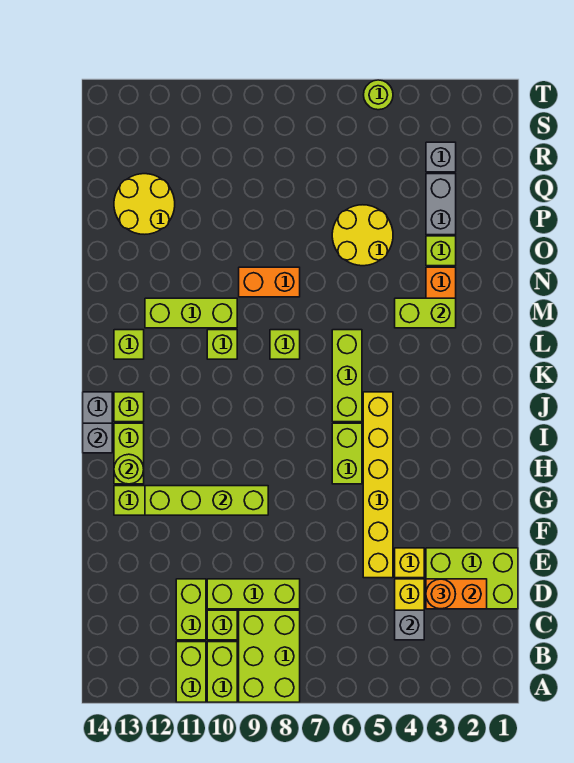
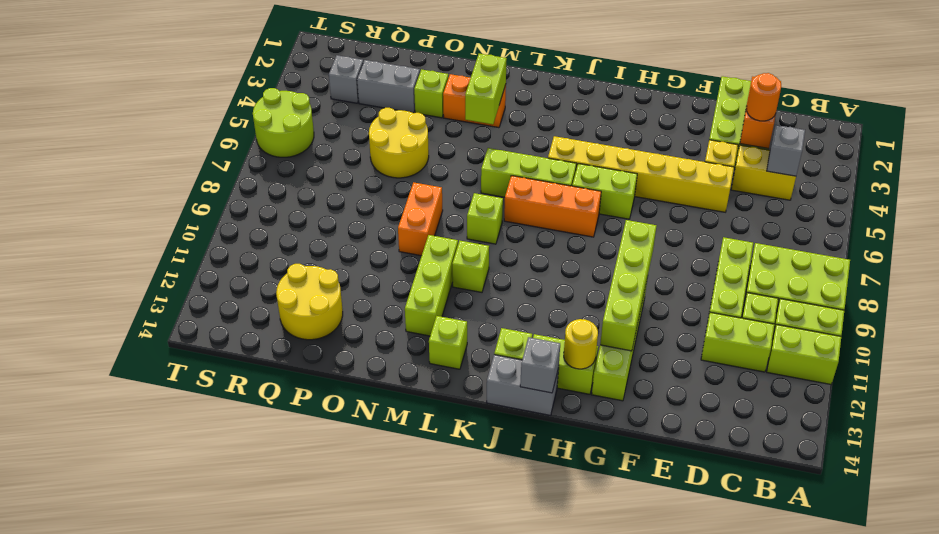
lime 1x1 round brick [114,454,144,484] -> yellow 1x1 round brick [564,319,598,369]
none -> orange 1x3 brick [504,176,601,237]
lime 1x1 round brick [364,80,393,110] -> lime 2x2 round brick [253,88,314,157]

